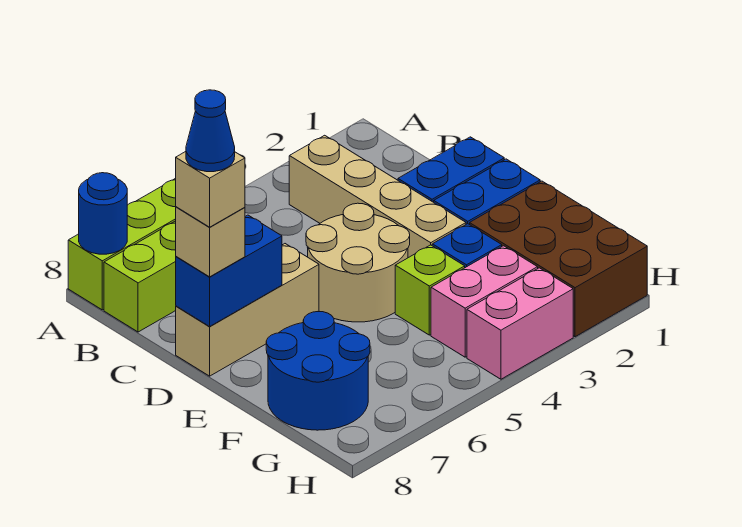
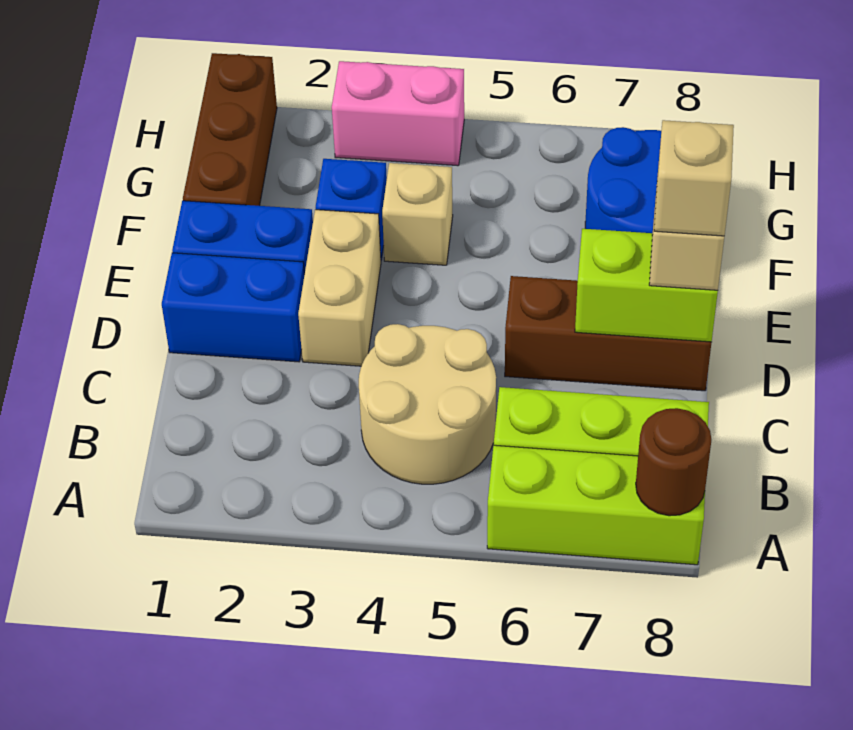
blue 1x1 round brick [79,173,127,254] -> brown 1x1 round brick [636,408,711,516]
tan 1x4 brick [289,135,466,258] -> tan 1x2 brick [298,210,381,366]
tan 2x2 round brick [306,203,410,322] -> tan 2x2 round brick moved to [359,324,496,484]
tan 1x3 brick [176,244,319,376] -> brown 1x3 brick [505,276,711,391]
blue 1x2 brick [176,215,282,326] -> lime 1x2 brick [575,229,718,342]
blue 1x1 cone [186,90,235,172] -> none
brown 2x3 brick [470,181,647,337] -> brown 1x3 brick [183,53,277,206]
lime 1x1 brick [395,245,465,335] -> tan 1x1 brick [382,163,453,265]
pink 1x2 brick [431,246,538,357] -> none

